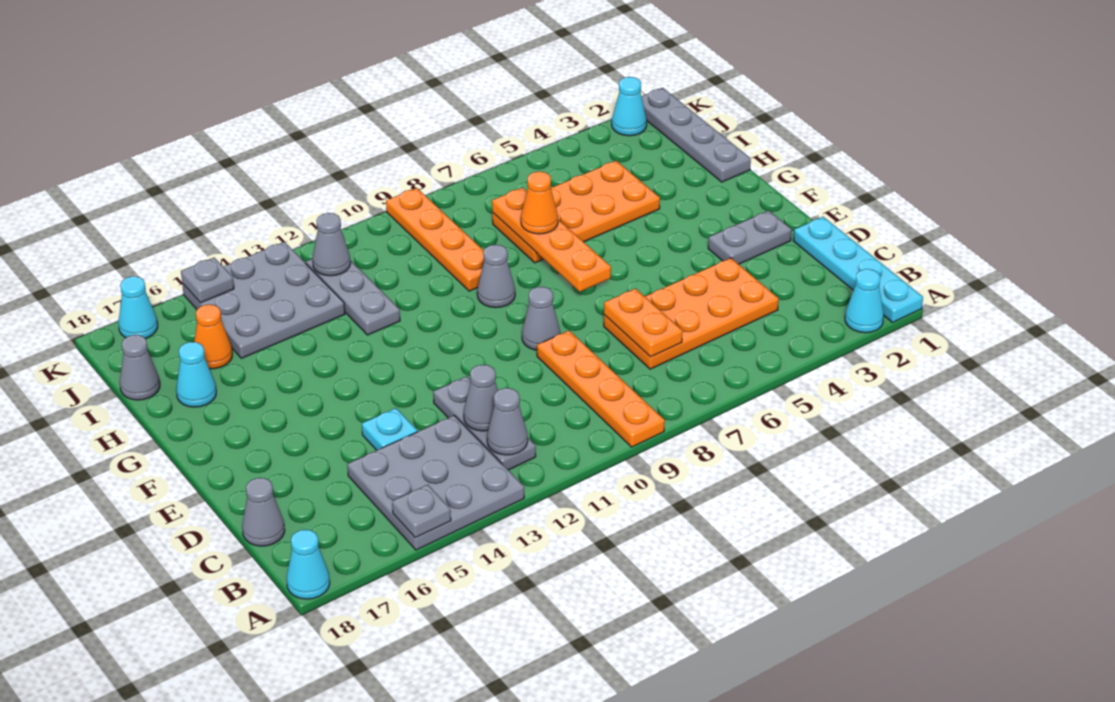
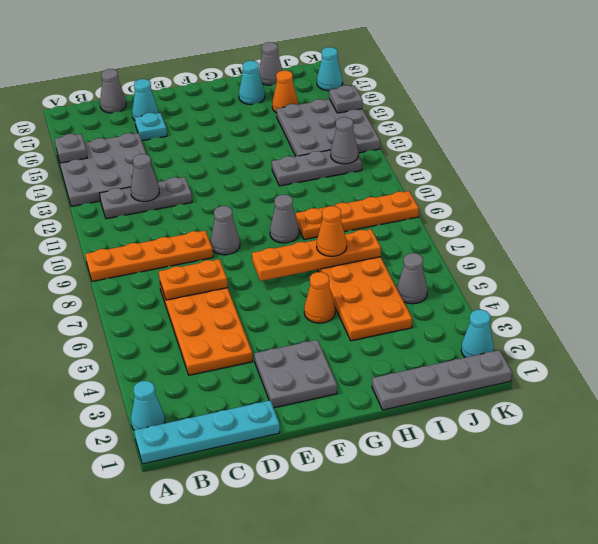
cyan 1x1 cone [287,529,330,599] -> cyan 1x1 cone moved to [132,79,158,120]
grey 1x1 cone [487,388,528,455] -> grey 1x1 cone moved to [397,253,427,304]
cyan 1x1 plate [362,408,418,450] -> cyan 1x1 plate moved to [135,113,167,141]
grey 1x2 plate [708,211,792,264] -> grey 2x2 plate [254,340,337,408]
none -> orange 1x1 cone [304,272,335,323]

